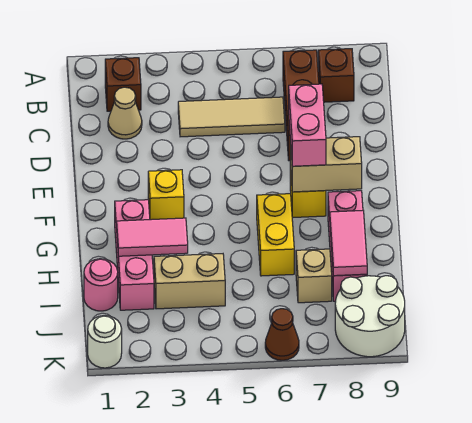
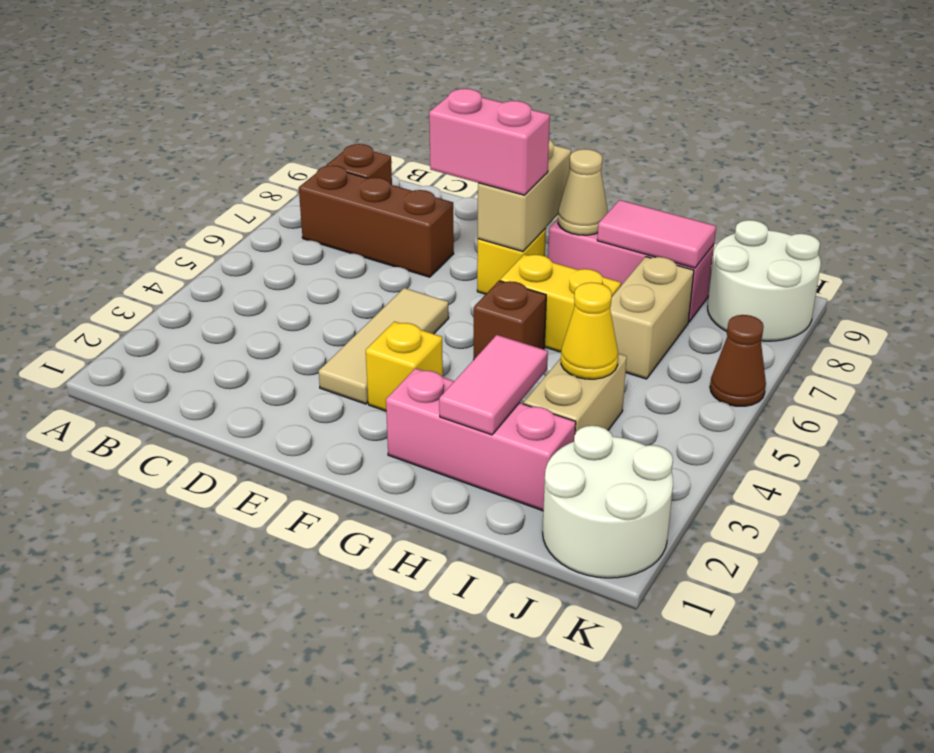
brown 1x1 brick [105,58,141,111] -> brown 1x1 brick moved to [474,281,546,359]
tan 1x1 cone [108,87,142,139] -> tan 1x1 cone moved to [558,149,608,235]
tan 1x3 tile [178,97,285,137] -> tan 1x3 tile moved to [319,288,449,404]
pink 1x1 round brick [84,259,118,311] -> none
none -> yellow 1x1 cone [561,282,618,379]
tan 1x1 brick [296,249,332,303] -> tan 1x2 brick [610,257,694,379]
white 1x1 round brick [88,316,122,368] -> white 2x2 round brick [543,426,673,578]

